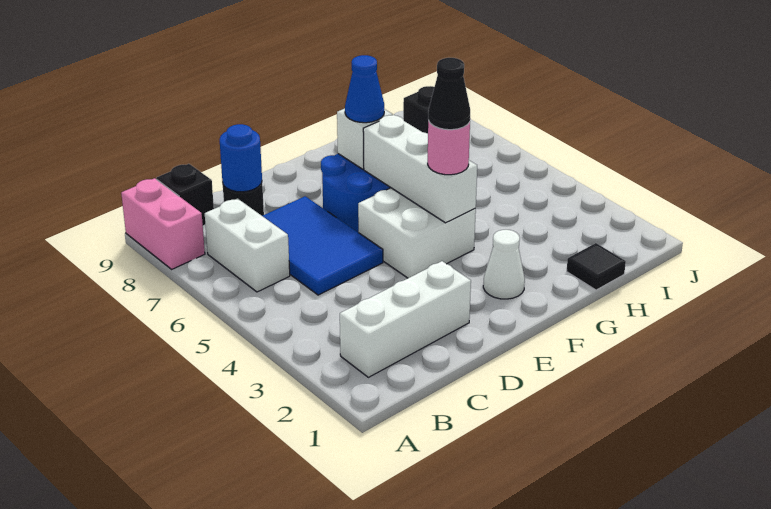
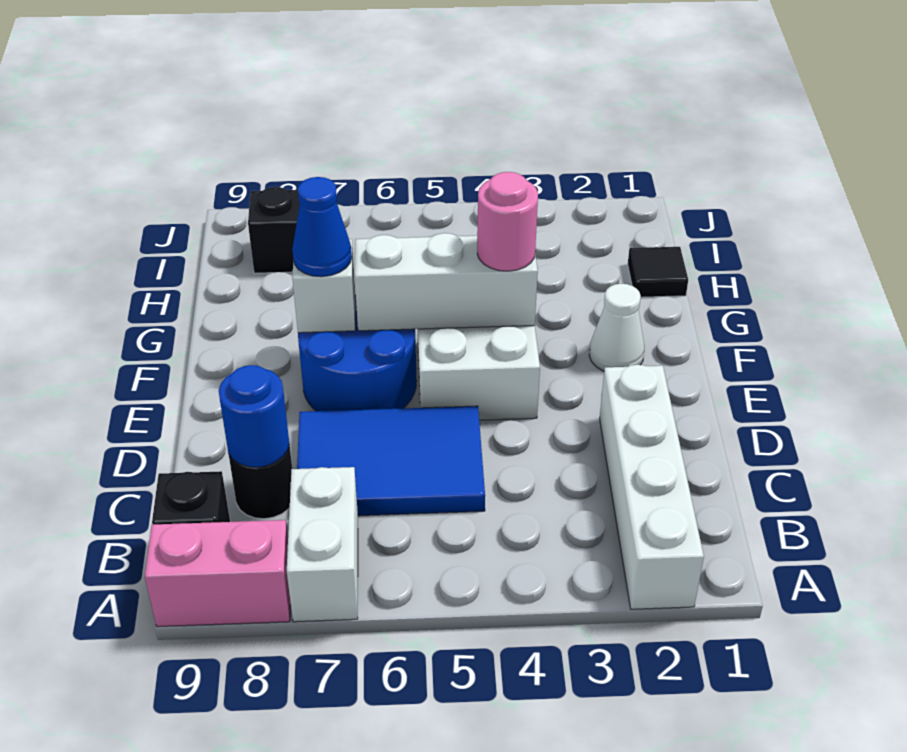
white 1x3 brick [340,261,471,377] -> white 1x4 brick [600,365,704,609]
white 1x2 brick [205,199,290,292] -> white 1x2 brick turned to [287,467,358,622]
black 1x1 cone [428,58,470,130] -> none

